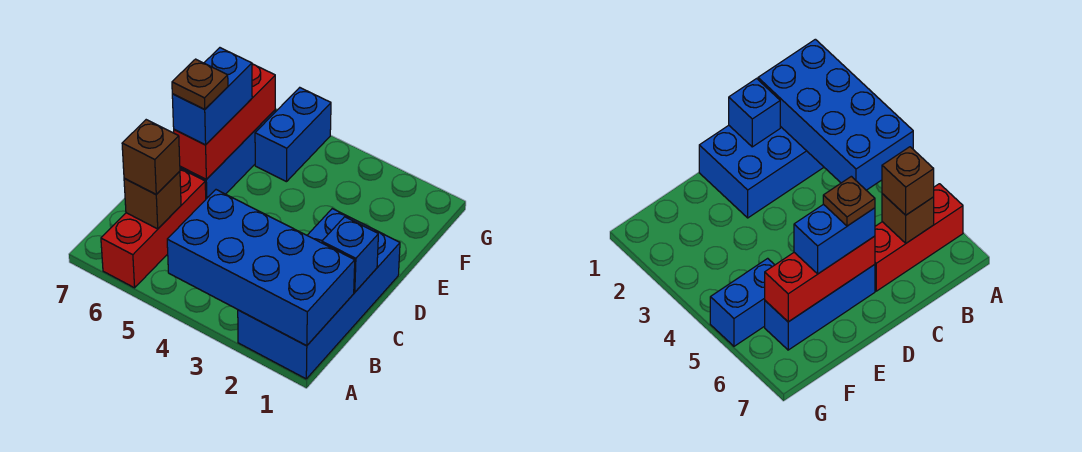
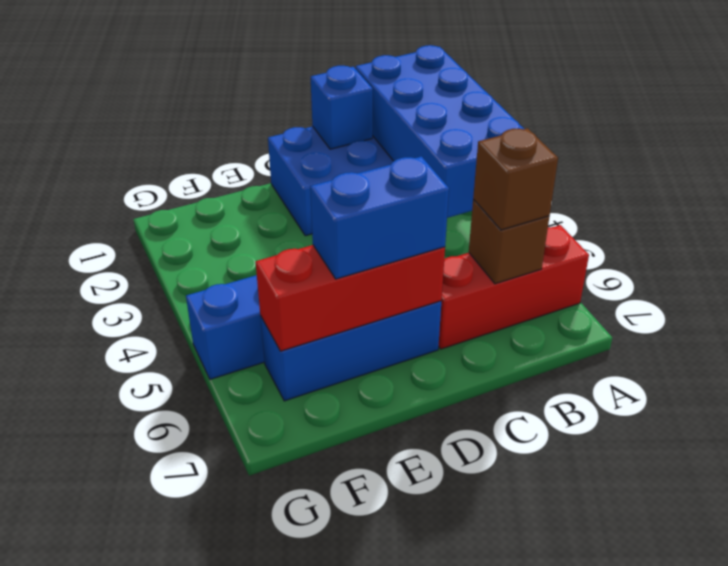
brown 1x1 plate [172,59,228,109] -> none

